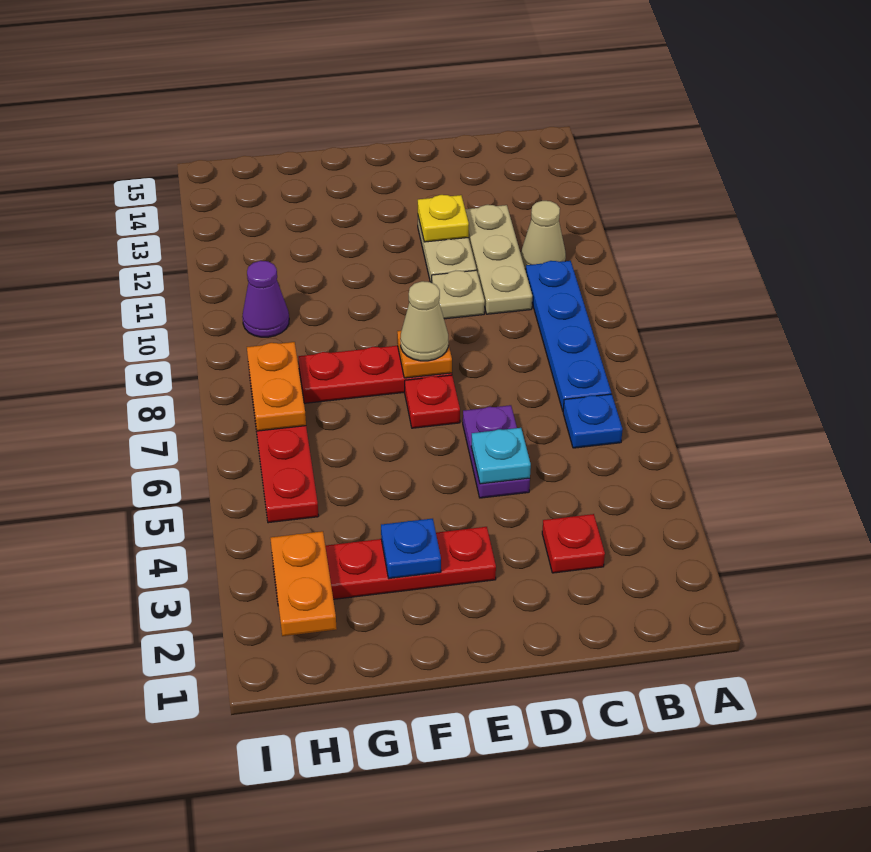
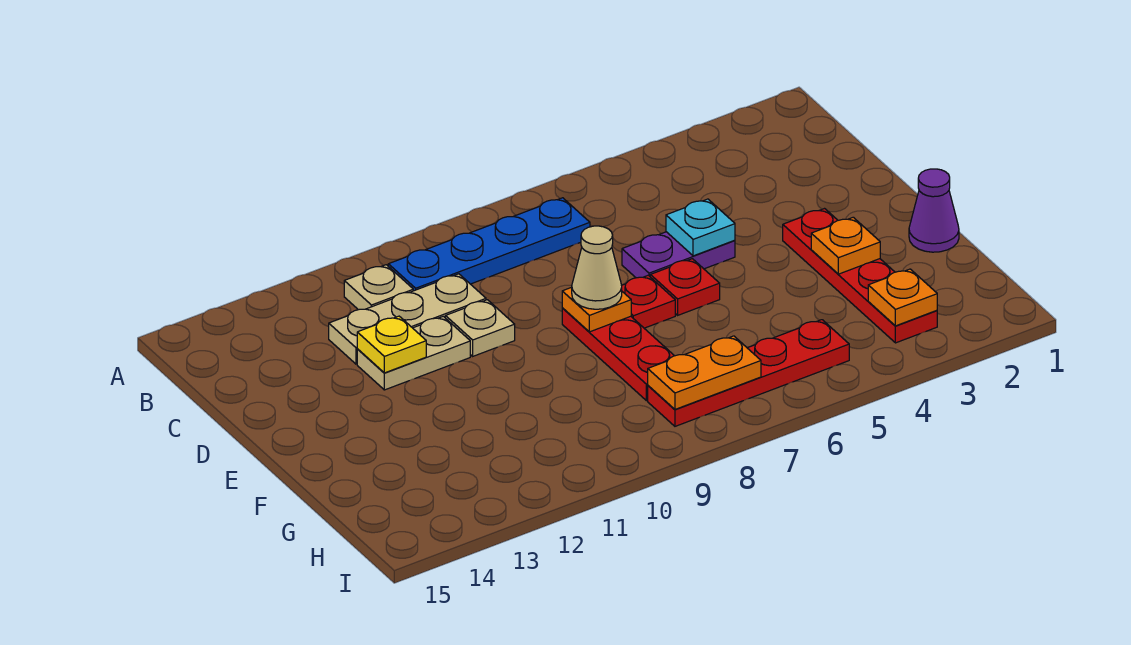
blue 1x1 plate [563,394,623,448] -> none
tan 1x1 cone [521,201,566,269] -> tan 1x1 plate [344,265,413,310]
red 1x1 plate [542,514,605,573] -> red 1x1 plate moved to [650,259,720,315]
blue 1x1 plate [381,519,441,578] -> orange 1x1 plate [811,217,880,274]
orange 1x2 plate [270,531,337,636] -> orange 1x1 plate [868,269,937,326]
purple 1x1 cone [242,261,289,337] -> purple 1x1 cone moved to [909,169,959,252]

